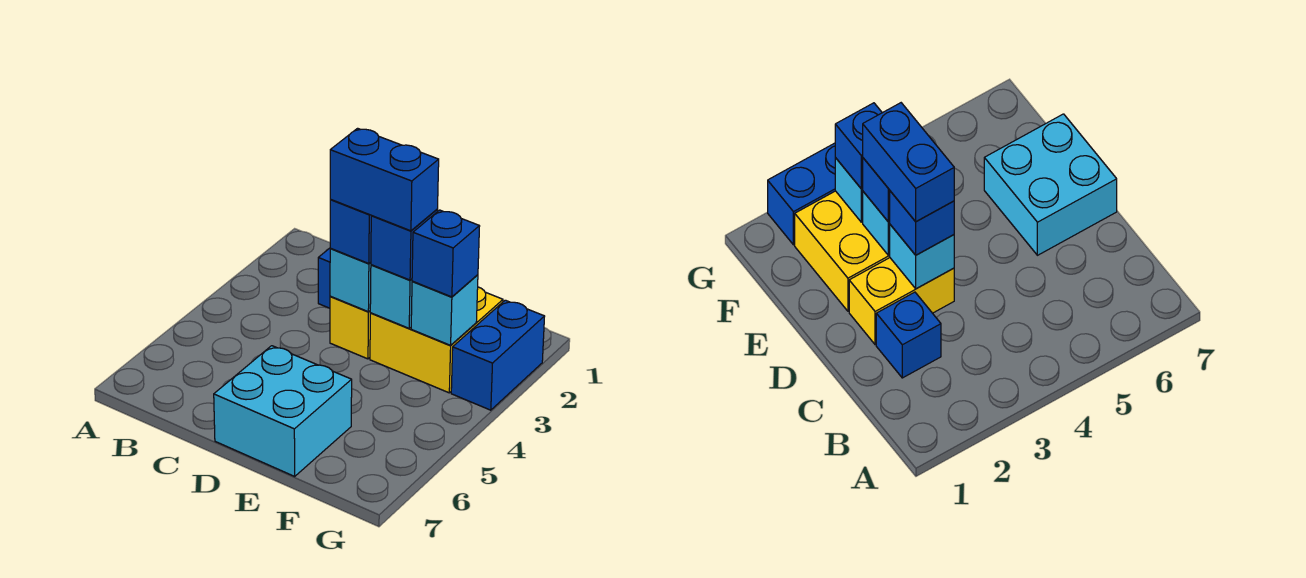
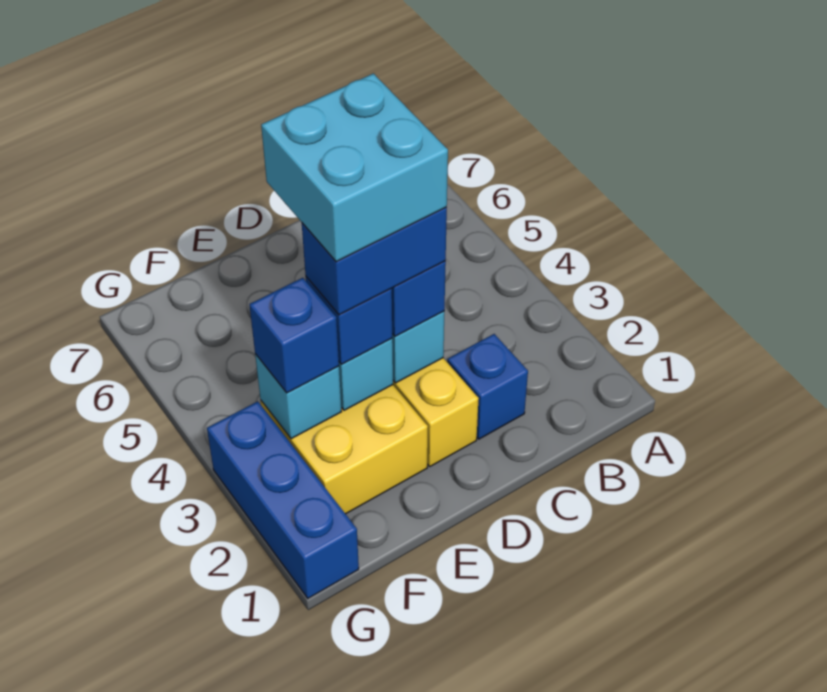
cyan 2x2 brick [214,346,352,476] -> cyan 2x2 brick moved to [261,73,448,262]
blue 1x2 brick [451,300,545,410] -> blue 1x3 brick [207,401,359,598]

